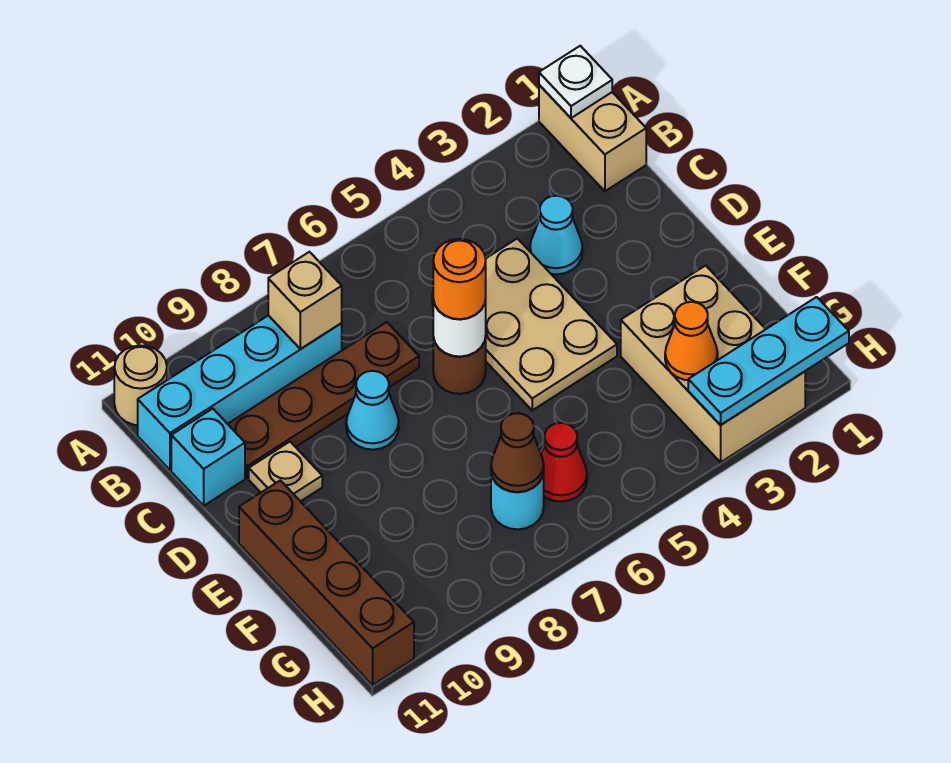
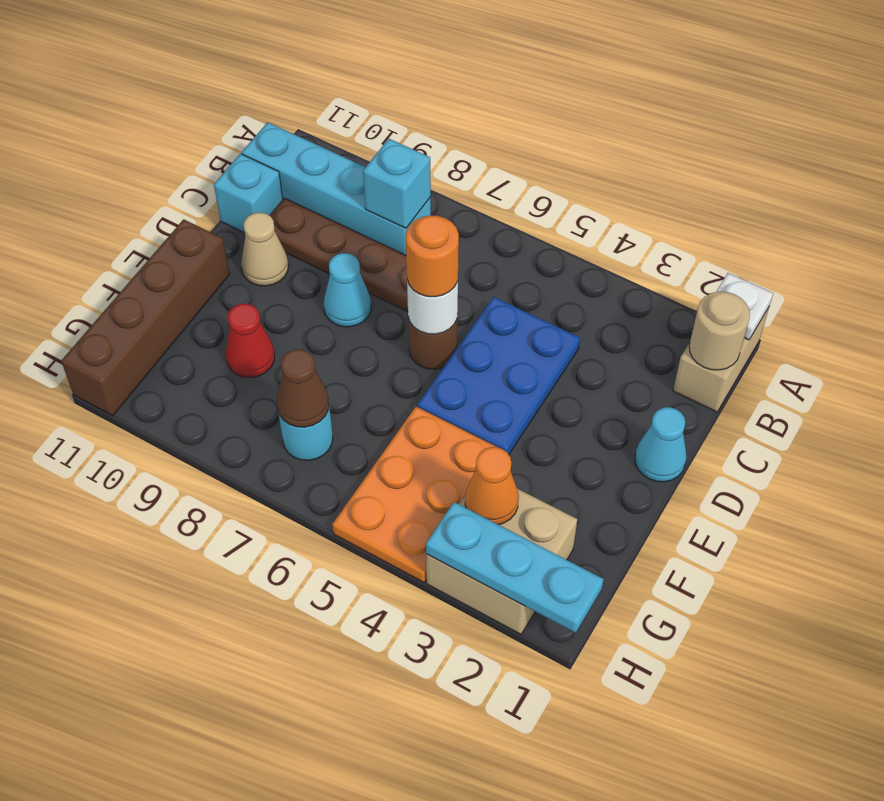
tan 1x1 round brick [114,345,167,425] -> tan 1x1 round brick moved to [689,292,750,370]
tan 1x1 brick [268,252,342,349] -> cyan 1x1 brick [363,139,431,228]
cyan 1x1 cone [530,196,582,274] -> cyan 1x1 cone moved to [635,407,686,482]
tan 2x3 plate [432,238,617,410] -> blue 2x3 plate [417,297,580,454]
tan 1x1 plate [249,442,322,501] -> tan 1x1 cone [241,213,288,286]
tan 2x3 brick [621,265,805,462] -> tan 2x2 brick [426,489,577,634]
none -> orange 2x3 plate [332,407,498,582]
red 1x1 cone [541,423,587,502] -> red 1x1 cone moved to [225,304,275,378]

